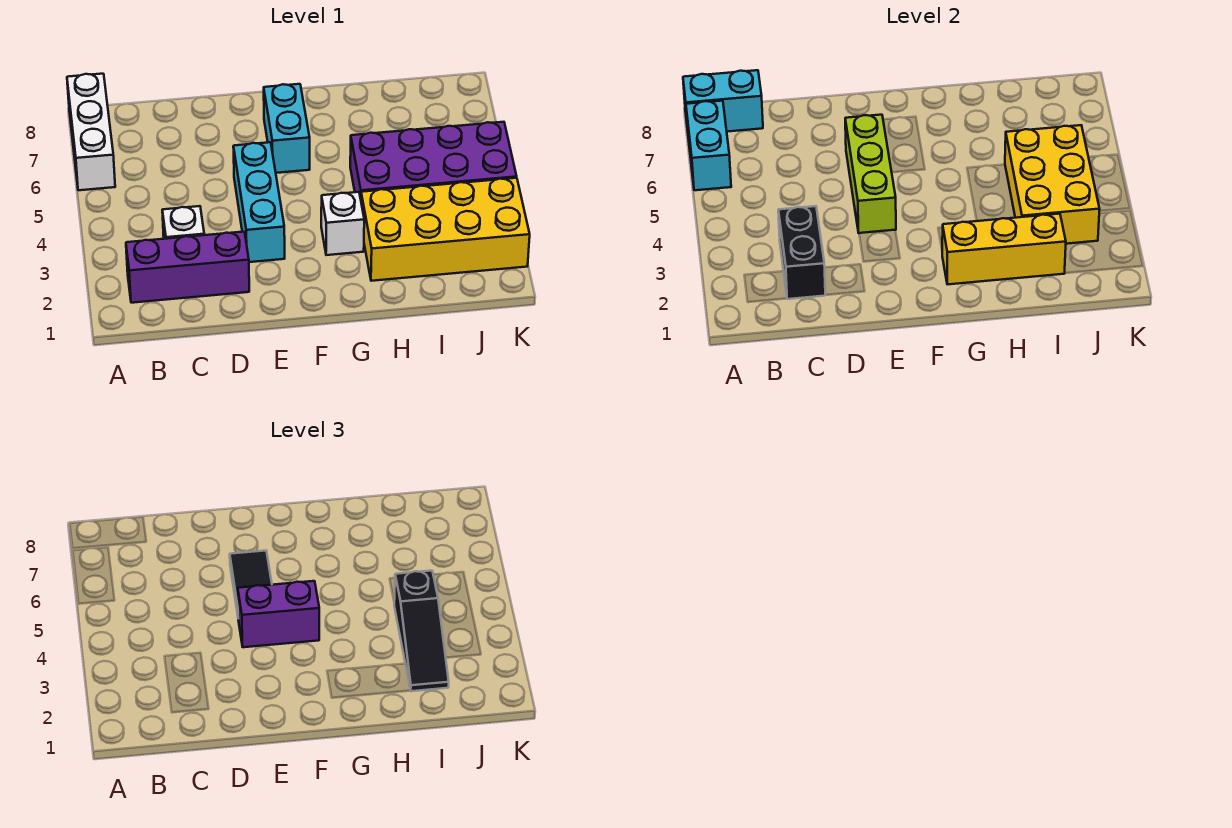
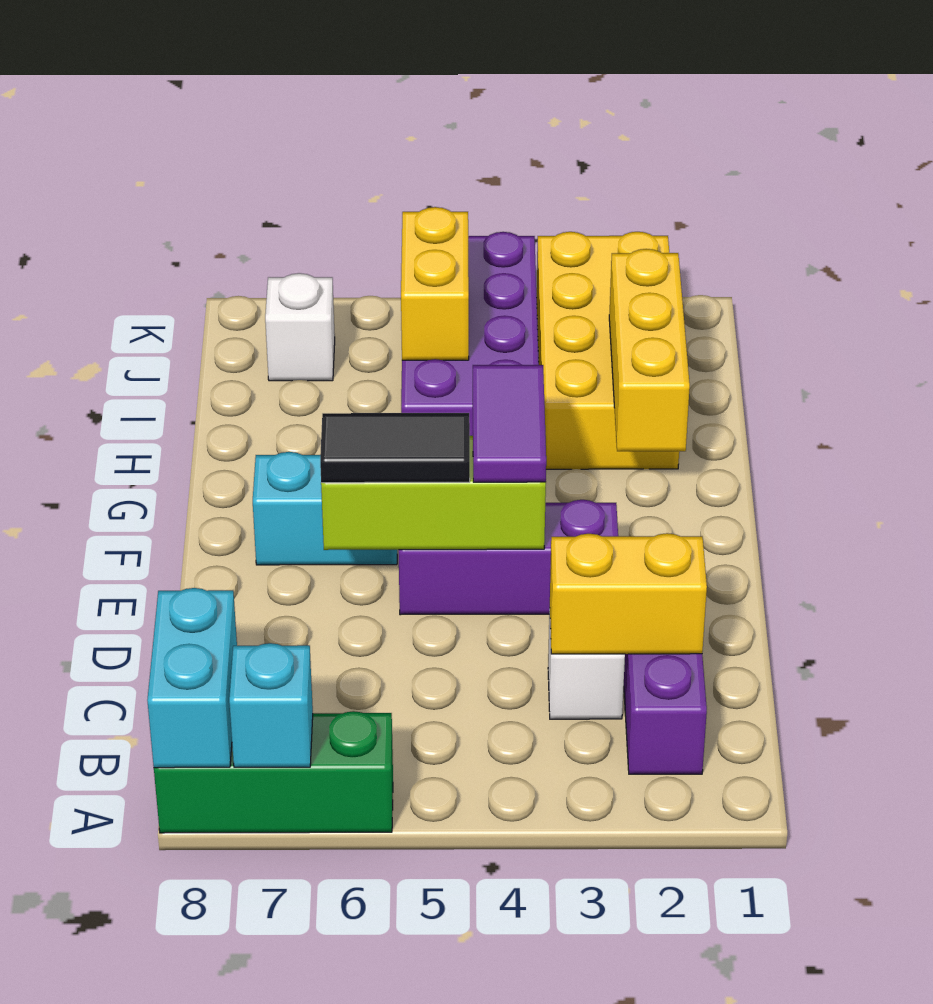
white 1x3 brick [67,74,115,190] -> green 1x3 brick [154,711,393,833]
cyan 1x2 brick [686,101,731,190] -> cyan 1x1 brick [229,643,313,767]
black 1x2 brick [778,206,825,299] -> yellow 1x2 brick [550,533,707,654]
cyan 1x3 brick [233,142,285,262] -> purple 1x3 brick [399,500,618,615]
purple 1x2 brick [238,581,319,647] -> purple 1x2 tile [473,365,546,482]
white 1x1 brick [321,192,364,255] -> white 1x1 brick moved to [265,273,335,381]
black 1x3 slope [394,571,449,691] -> none
yellow 2x3 brick [1005,125,1100,244] -> yellow 1x2 brick [401,207,469,360]

